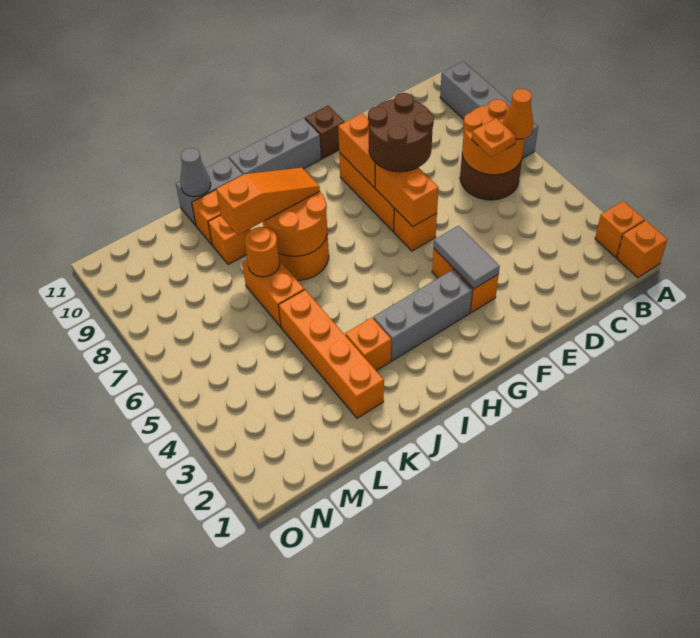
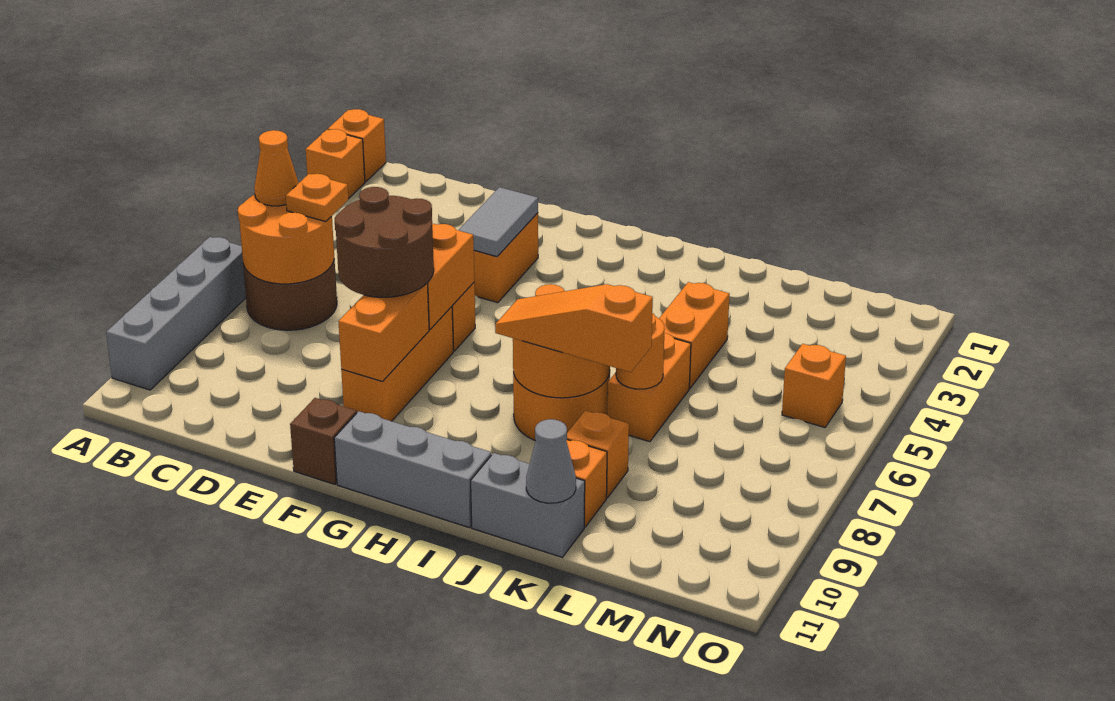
grey 1x3 brick [373,270,473,361] -> none
orange 1x1 brick [345,318,391,371] -> orange 1x1 brick moved to [782,344,846,427]
orange 1x4 brick [279,290,384,418] -> orange 1x2 brick [659,282,730,388]

